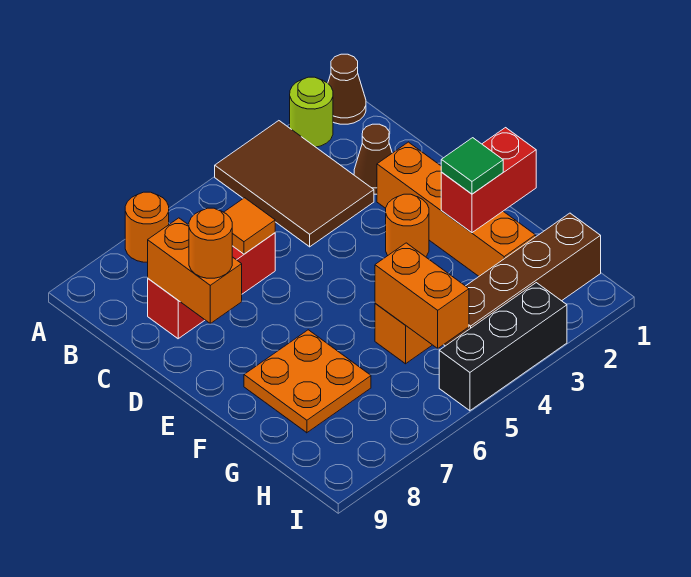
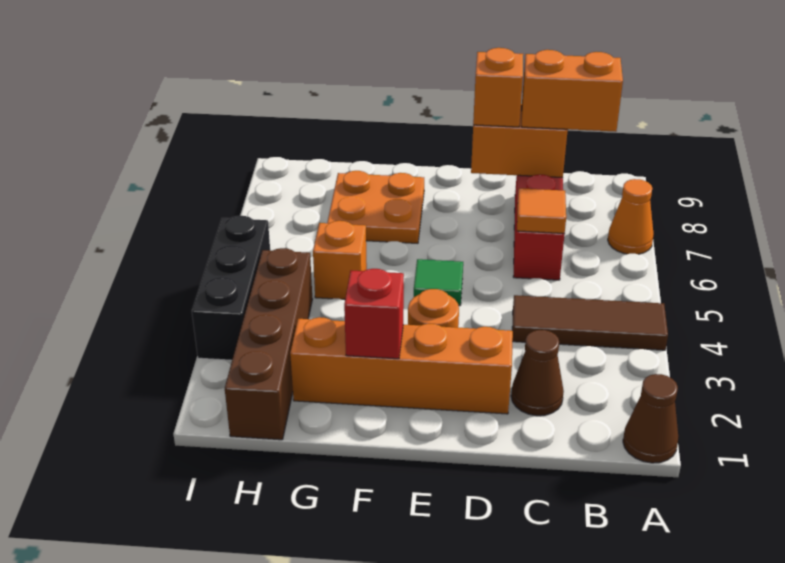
lime 1x1 round brick [290,77,333,147] -> none
brown 2x3 tile [215,121,374,247] -> brown 1x3 tile [512,295,668,350]
orange 1x1 round brick [125,192,169,262] -> orange 1x1 cone [608,179,654,254]
orange 1x1 round brick [189,208,232,278] -> orange 1x1 brick [473,48,523,127]
red 1x2 brick [441,128,536,233] -> red 1x1 brick [344,269,404,359]
green 1x1 tile [441,138,503,194] -> green 1x1 tile moved to [414,259,463,306]
orange 1x2 brick [375,243,469,348] -> orange 1x2 brick moved to [522,50,623,132]

